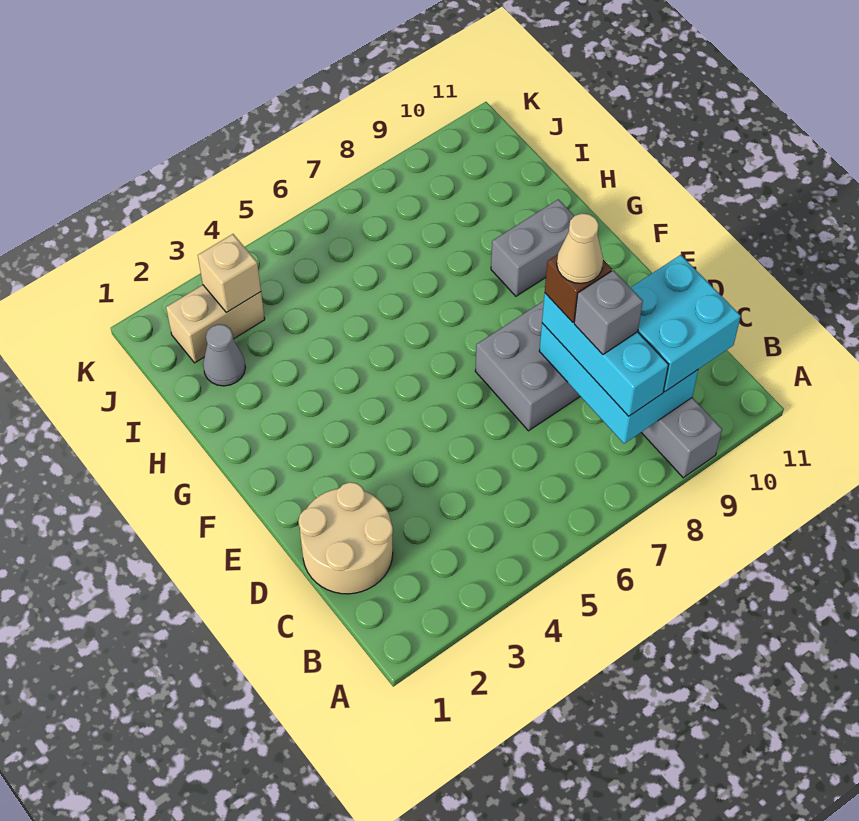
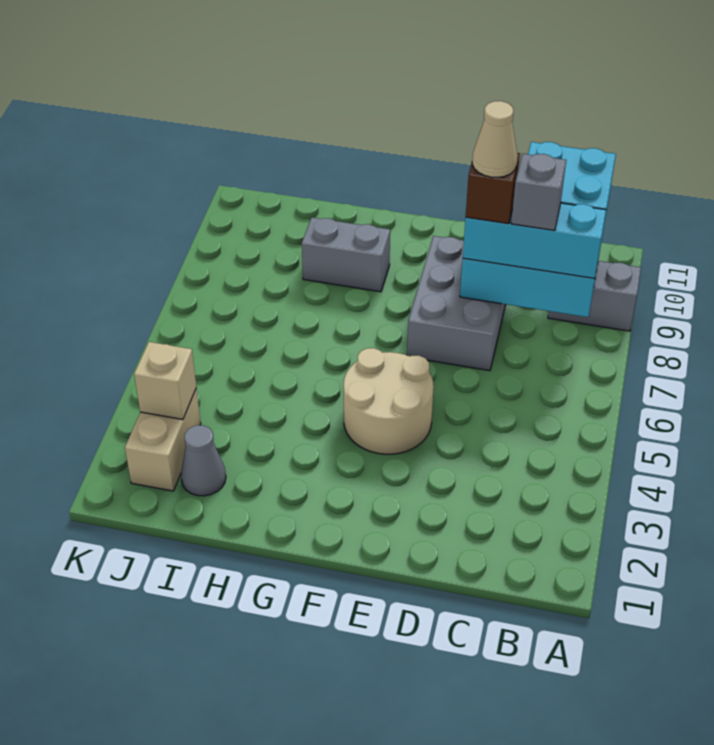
tan 2x2 round brick [298,482,393,594] -> tan 2x2 round brick moved to [344,348,434,454]
grey 1x2 brick [491,199,574,296] -> grey 1x2 brick turned to [302,218,390,292]

